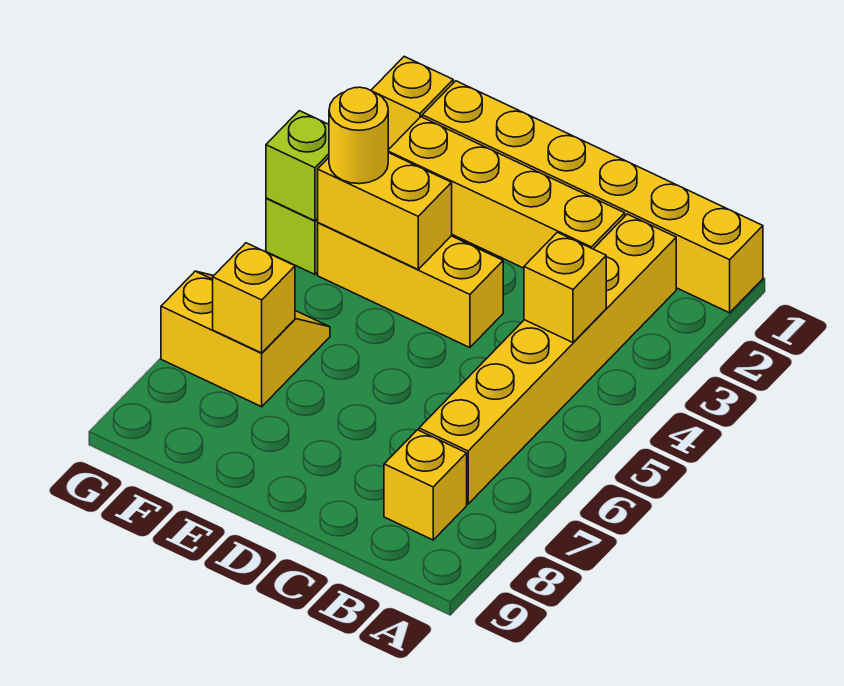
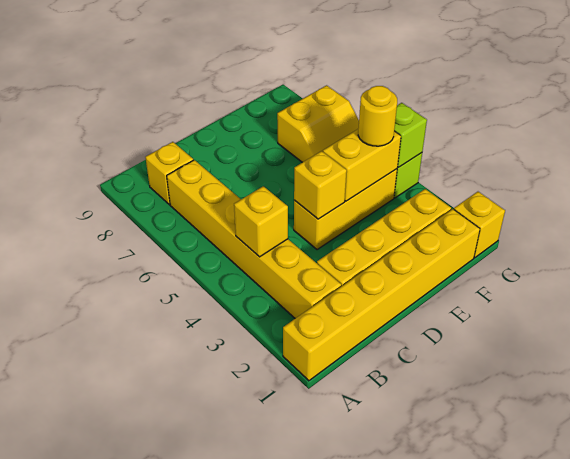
yellow 1x1 brick [213,243,295,353] -> yellow 1x1 brick moved to [294,151,347,219]

